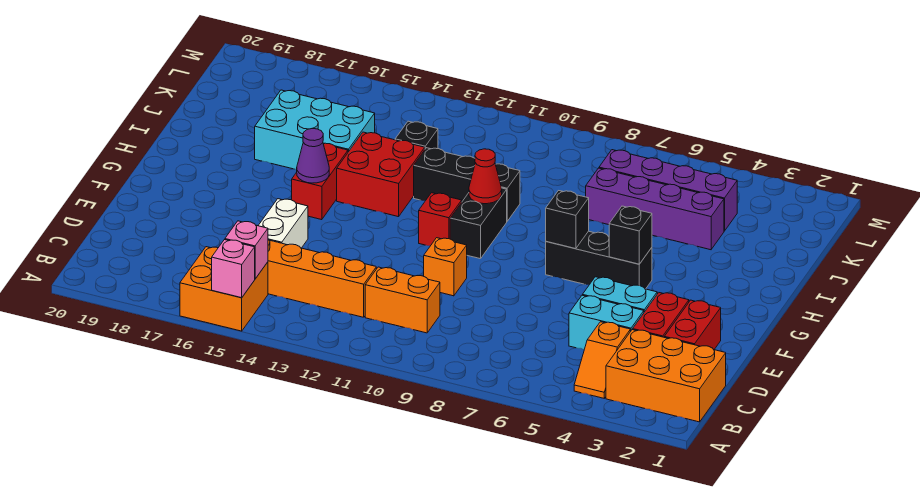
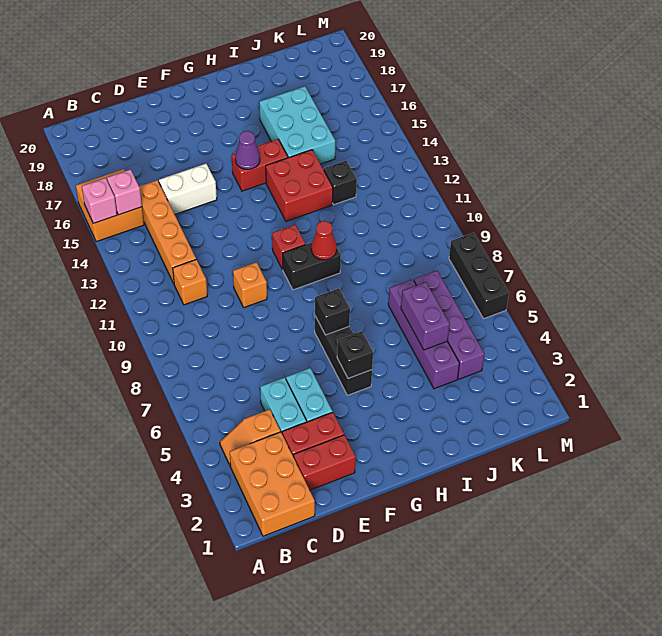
orange 1x2 brick [365,267,440,333] -> orange 1x1 brick [173,260,207,305]
black 1x3 brick [414,148,520,221] -> black 1x3 brick moved to [449,233,509,318]
none -> purple 1x2 brick [401,282,450,350]

